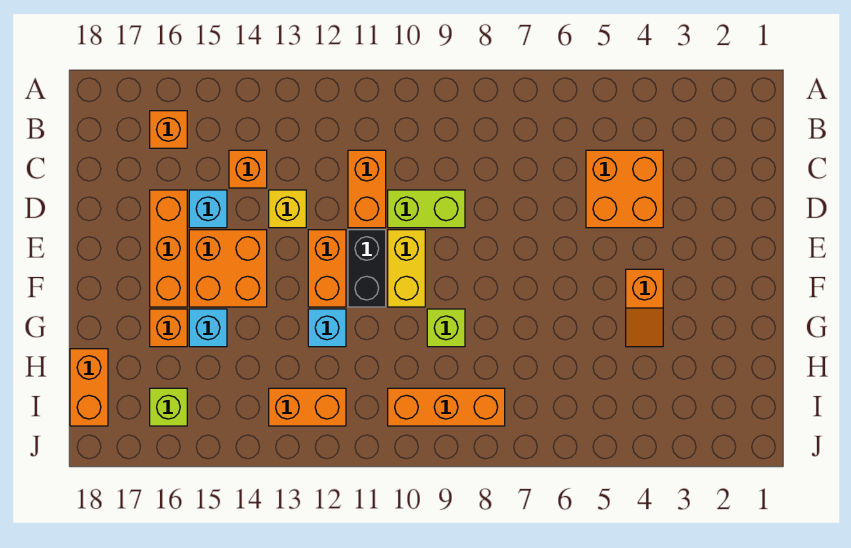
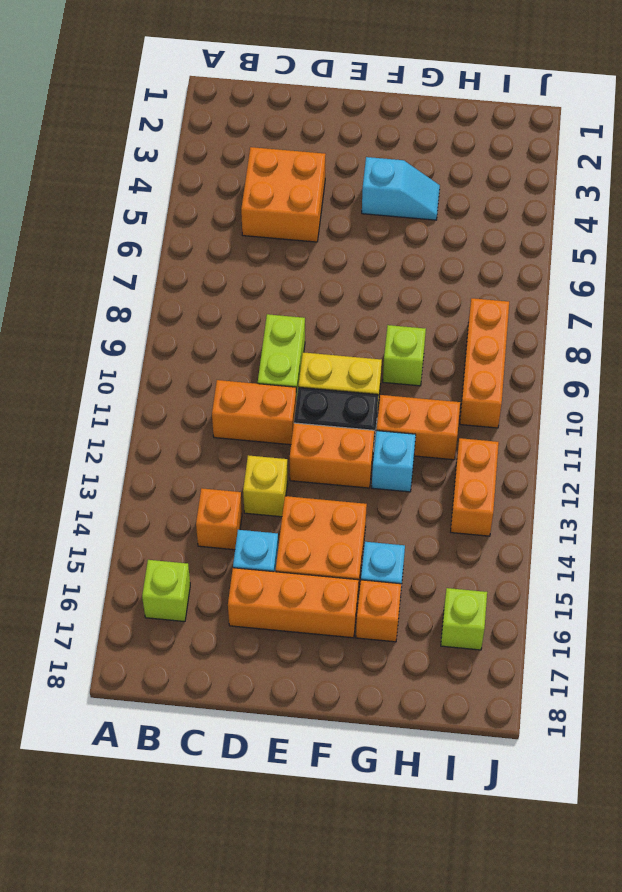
orange 1x1 brick [150,111,187,148] -> lime 1x1 brick [142,560,190,622]
orange 1x2 slope [626,269,663,347] -> cyan 1x2 slope [362,157,440,220]
orange 1x2 brick [70,349,108,426] -> orange 1x2 brick moved to [376,395,460,460]

